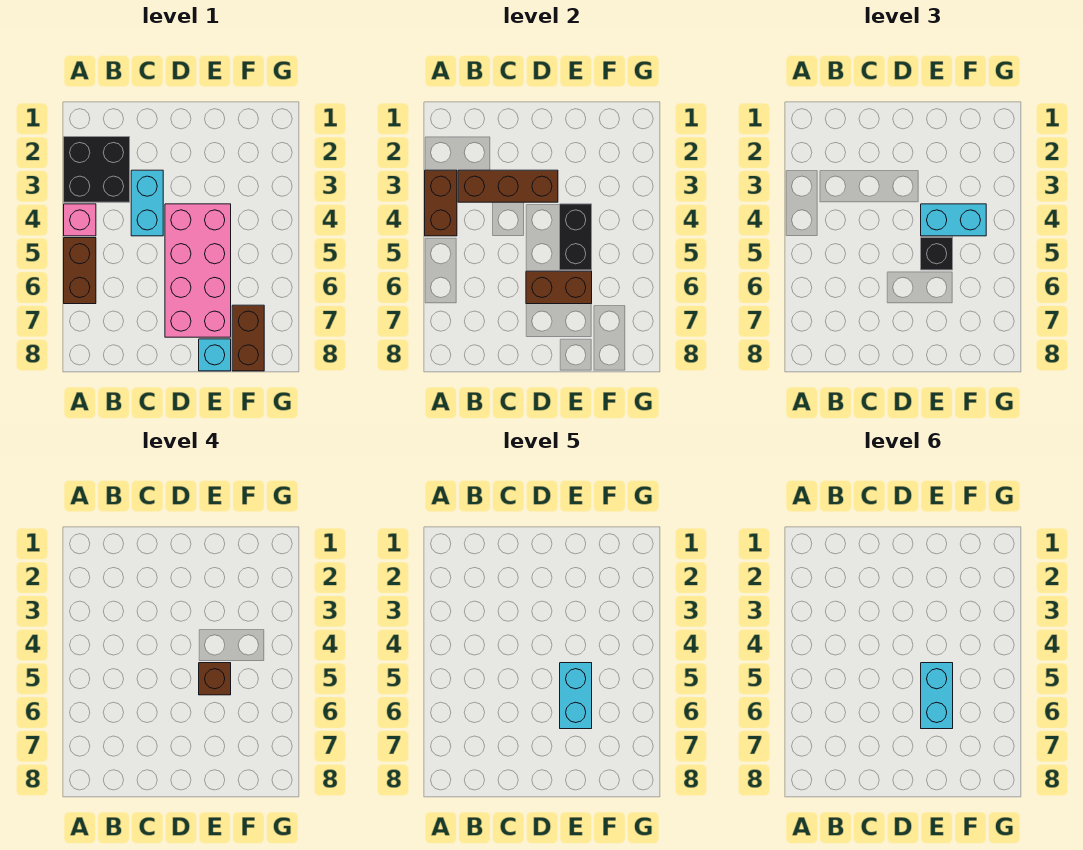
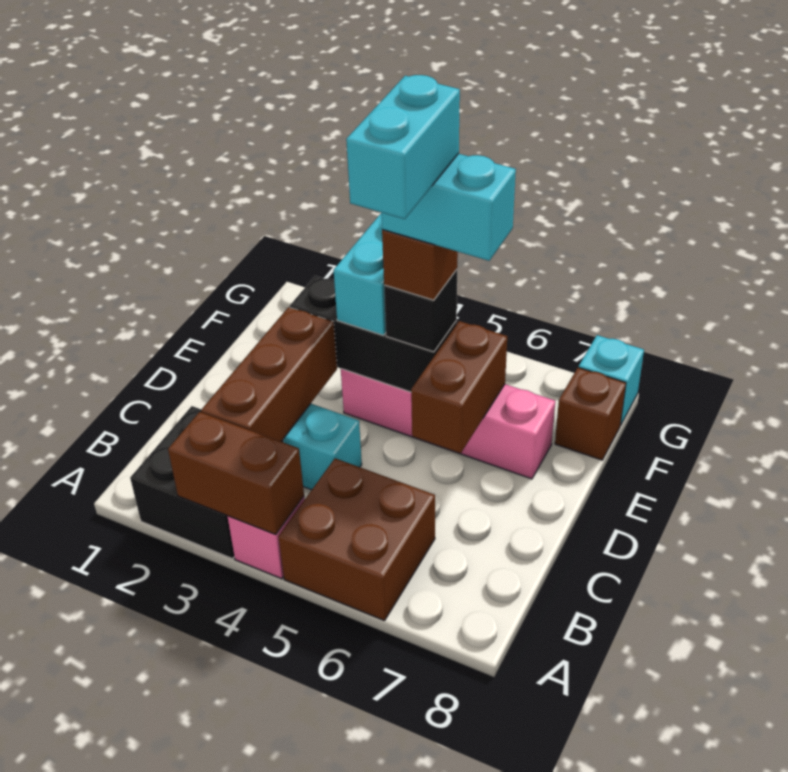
brown 1x2 brick [64,238,96,304] -> brown 2x2 brick [278,458,435,621]
pink 2x4 brick [165,204,231,337] -> pink 1x4 brick [341,369,555,479]
black 1x2 brick [560,204,592,270] -> black 1x3 brick [290,276,457,392]
cyan 1x2 brick [921,663,953,729] -> cyan 1x2 brick turned to [346,75,460,219]
cyan 1x1 brick [199,339,231,371] -> cyan 1x1 brick moved to [579,335,644,425]
brown 1x2 brick [232,305,264,371] -> brown 1x1 brick [555,367,626,460]

